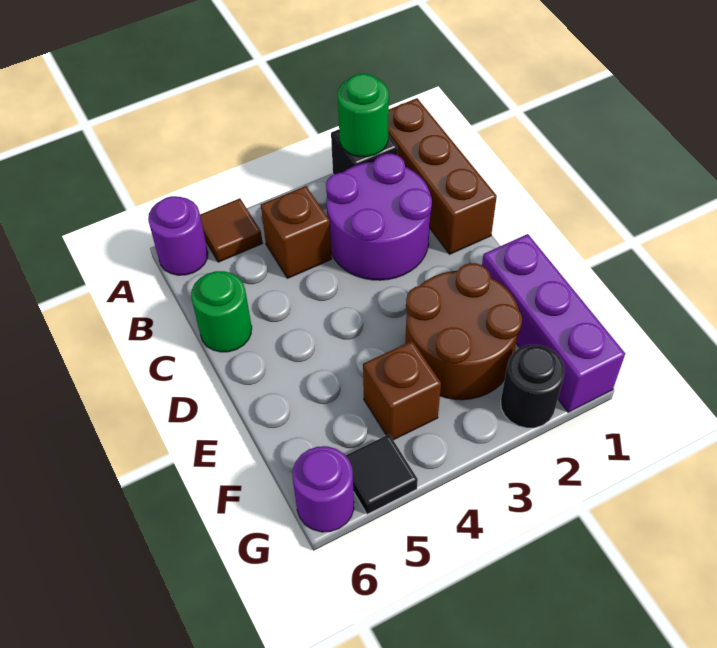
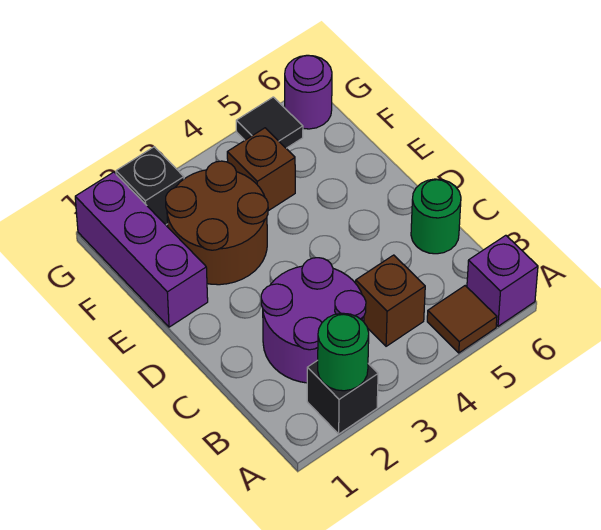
brown 1x3 brick [388,98,497,254] -> none
purple 1x1 round brick [148,196,208,275] -> purple 1x1 brick [467,235,538,326]
black 1x1 round brick [501,345,565,428] -> black 1x1 brick [116,147,184,225]

